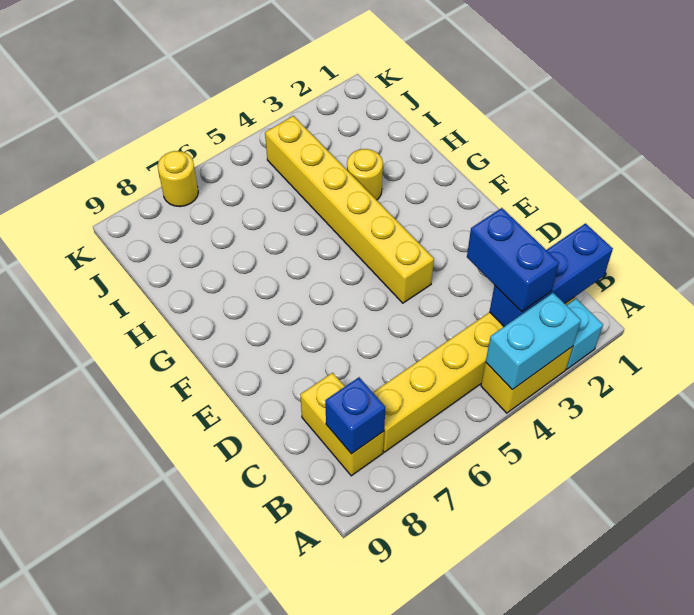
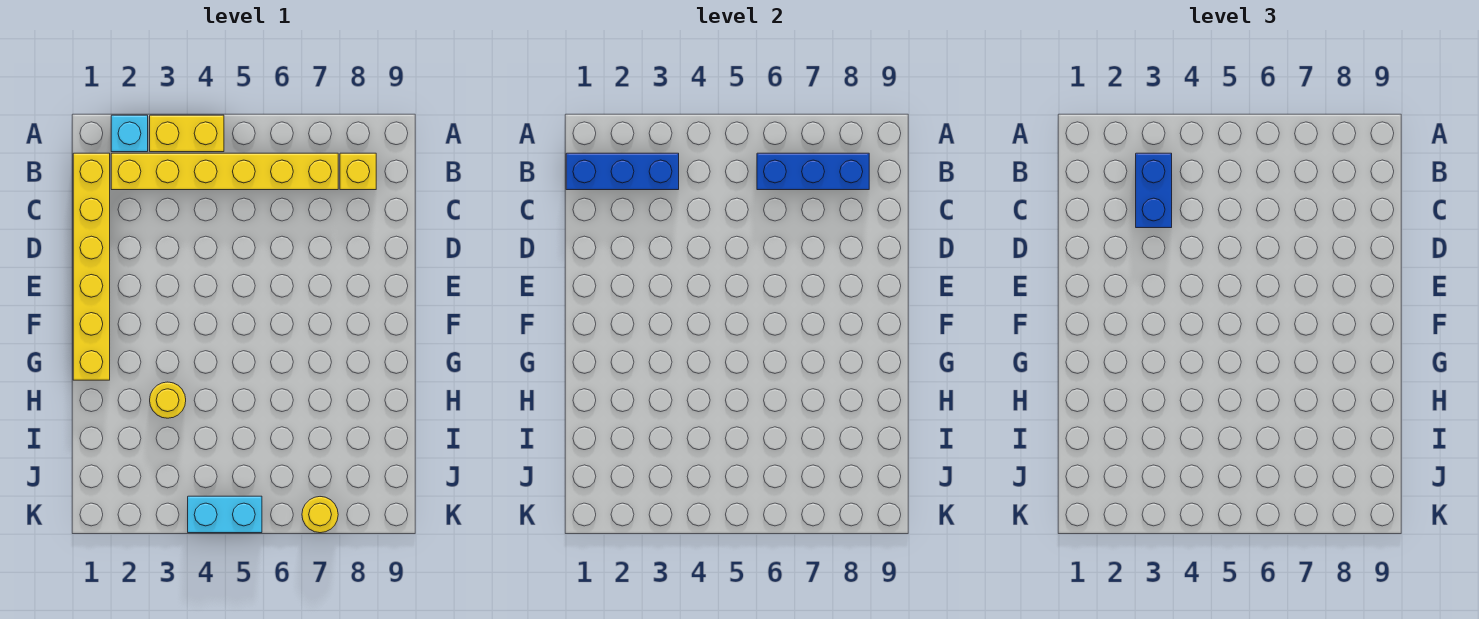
cyan 1x2 brick [486,293,581,390] -> cyan 1x2 brick moved to [188,496,262,533]
yellow 1x2 brick [300,373,384,476] -> yellow 1x1 brick [340,153,376,190]
blue 1x1 brick [325,377,385,454] -> blue 1x3 brick [757,153,869,190]
yellow 1x6 brick [265,116,434,303] -> yellow 1x6 brick moved to [73,153,110,380]

